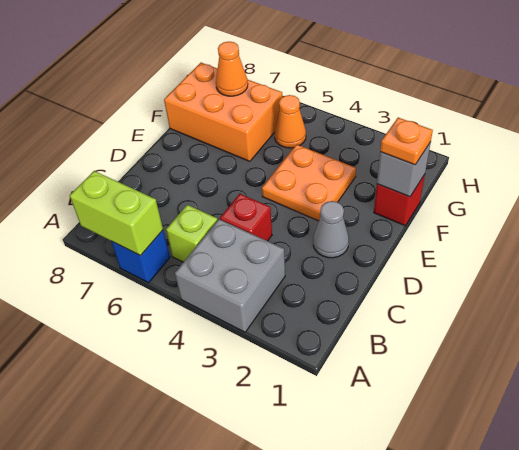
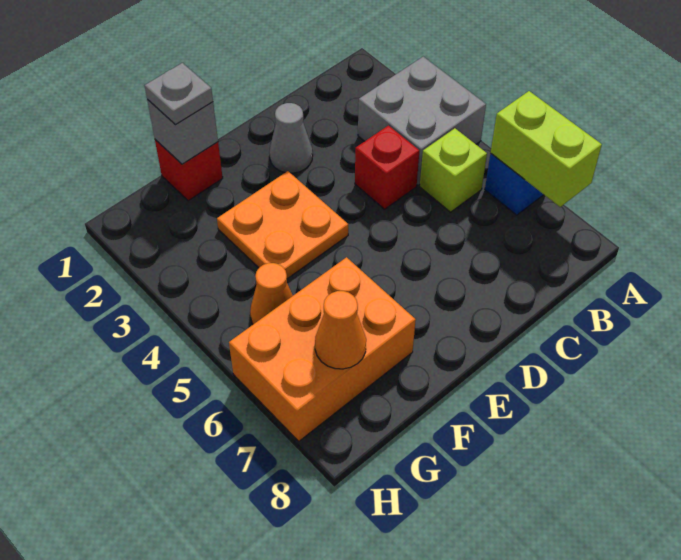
orange 1x1 plate [380,118,433,165] -> grey 1x1 plate [145,63,213,125]
orange 2x3 brick [164,63,283,161] -> orange 2x3 brick turned to [229,257,416,441]

